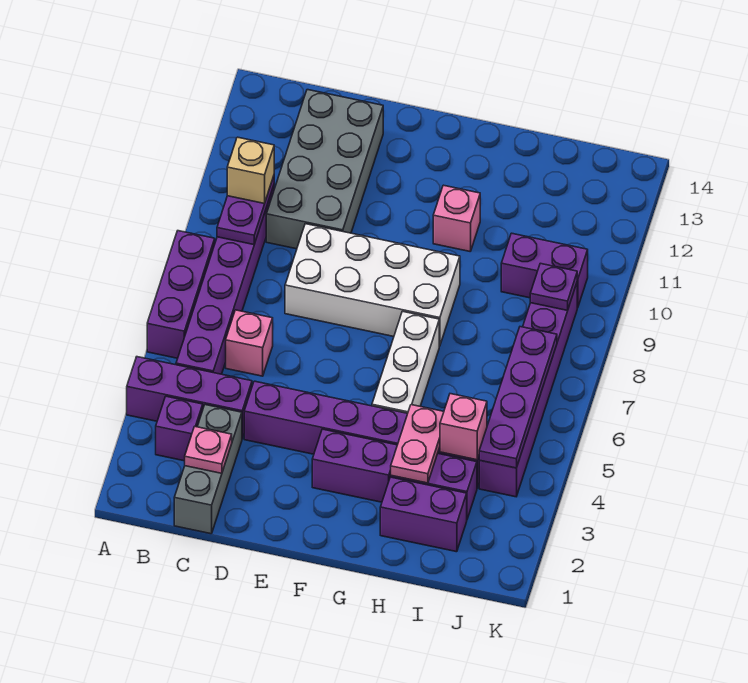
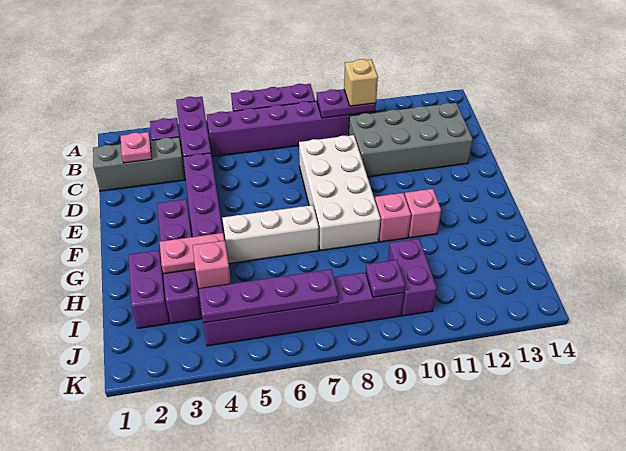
pink 1x1 brick [226,310,273,376] -> pink 1x1 brick moved to [375,193,411,242]

